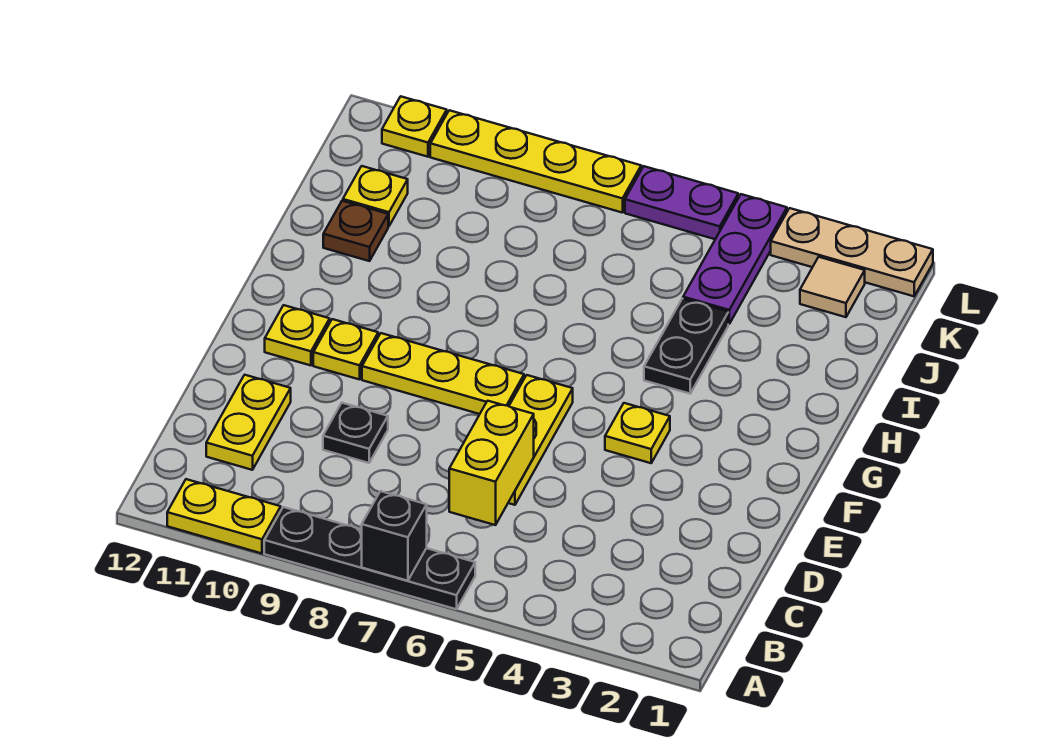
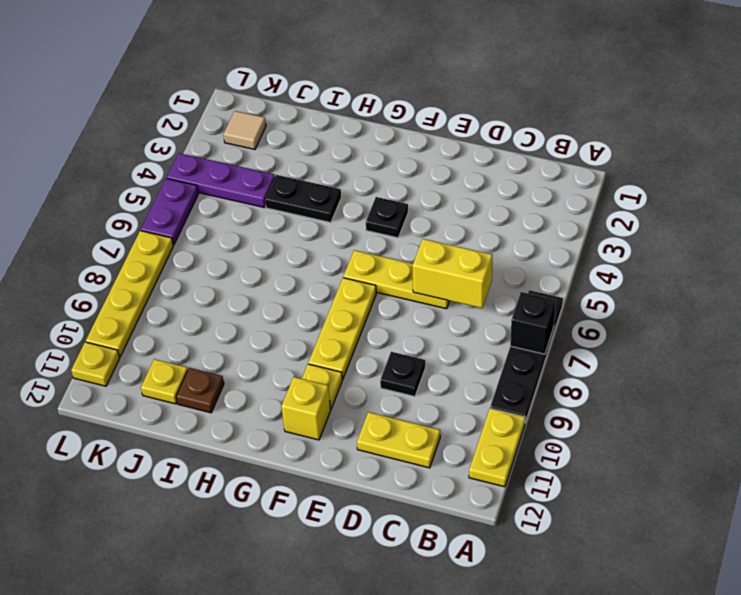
yellow 1x1 plate [605,403,670,463] -> black 1x1 plate [366,197,408,238]
yellow 1x1 plate [265,305,330,365] -> yellow 1x1 brick [282,377,331,440]
tan 1x3 plate [771,208,933,296] -> none

